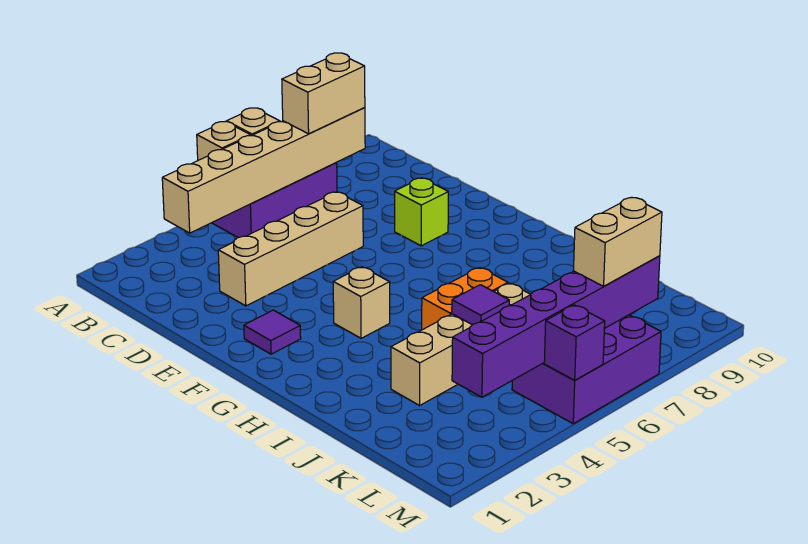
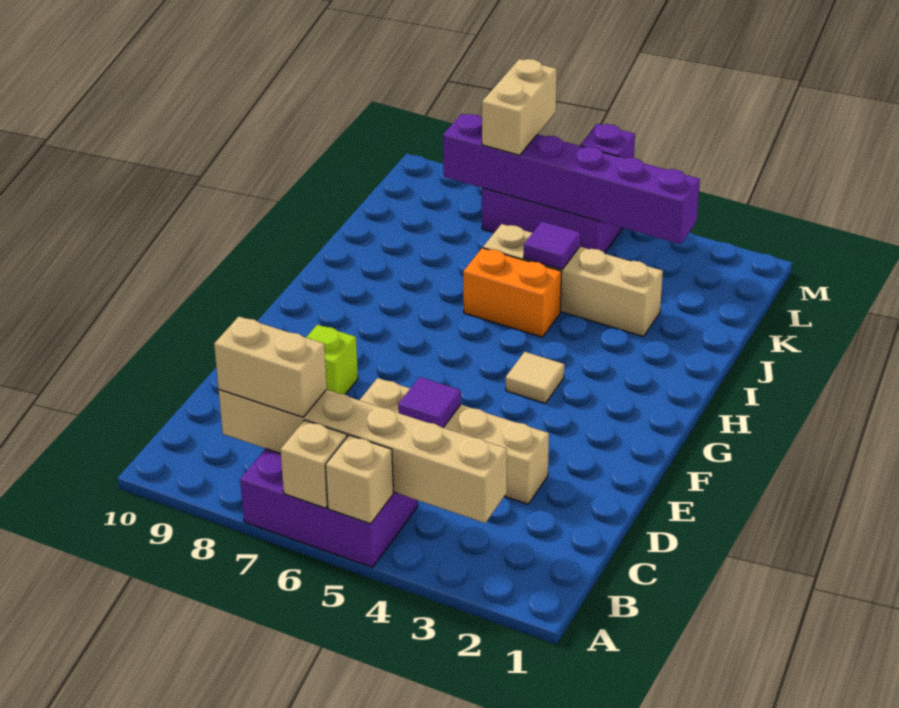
purple 1x1 tile [244,310,301,354] -> purple 1x1 tile moved to [398,377,461,427]
tan 1x1 brick [333,267,390,338] -> tan 1x1 tile [506,352,564,403]
tan 1x2 brick [574,197,662,286] -> tan 1x2 brick turned to [482,59,557,155]

